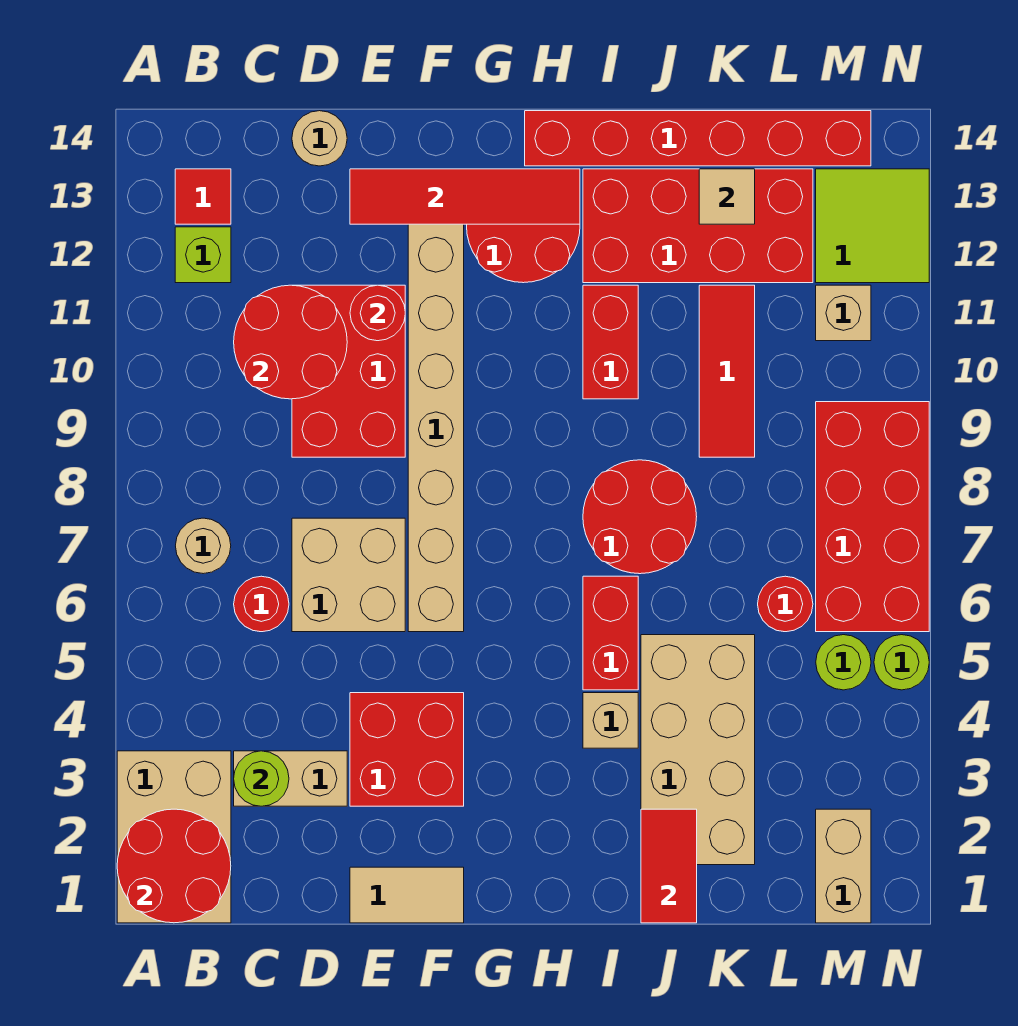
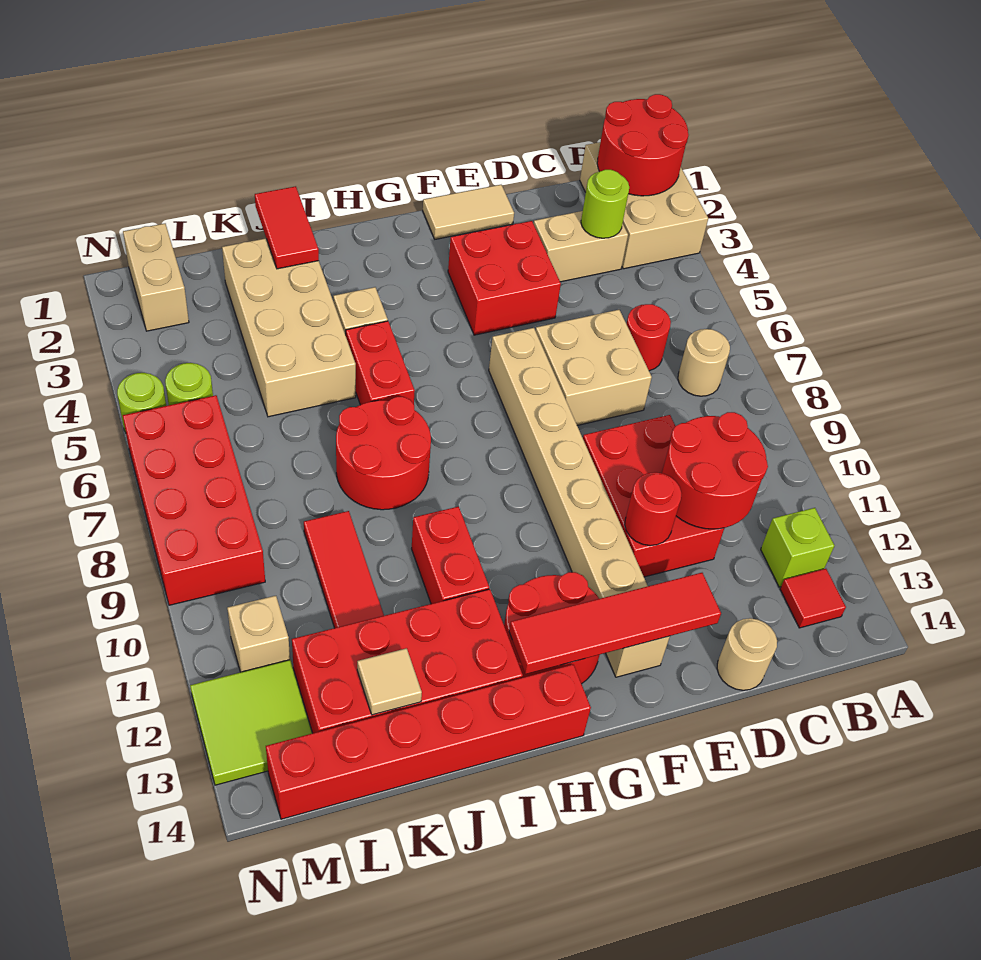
red 1x1 round brick [758,576,813,632] -> none

